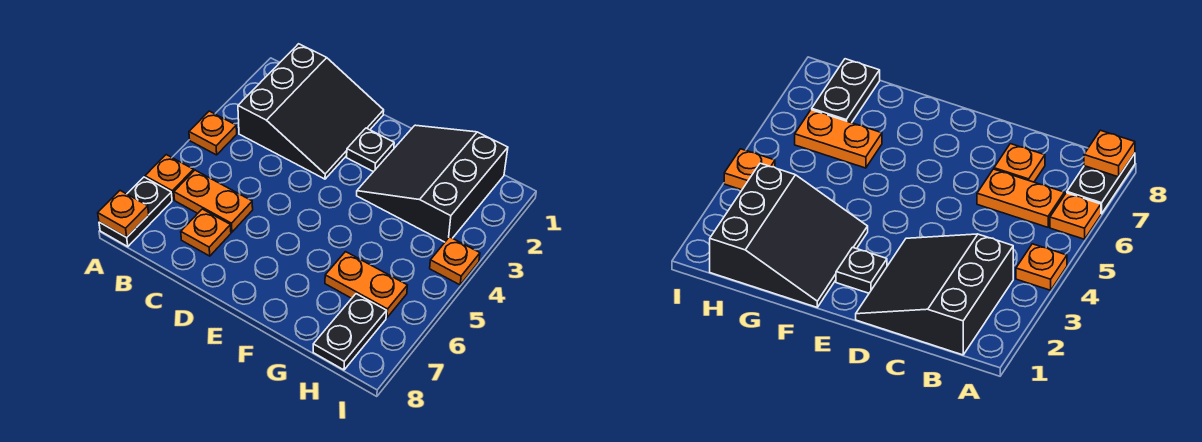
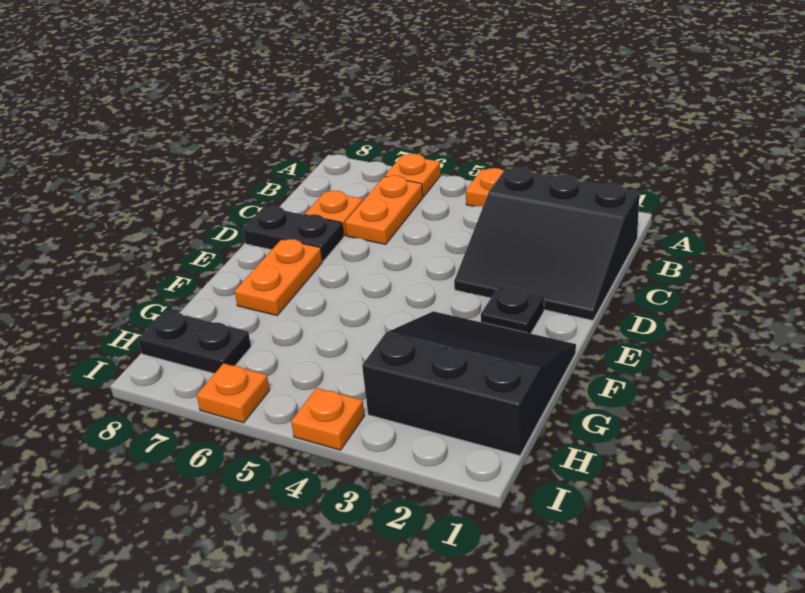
black 1x2 plate [99,177,172,247] -> black 1x2 plate moved to [243,206,344,261]
orange 1x1 plate [98,191,149,237] -> orange 1x1 plate moved to [197,363,270,423]
orange 1x2 plate [325,252,407,318] -> orange 1x2 plate moved to [235,239,322,315]

